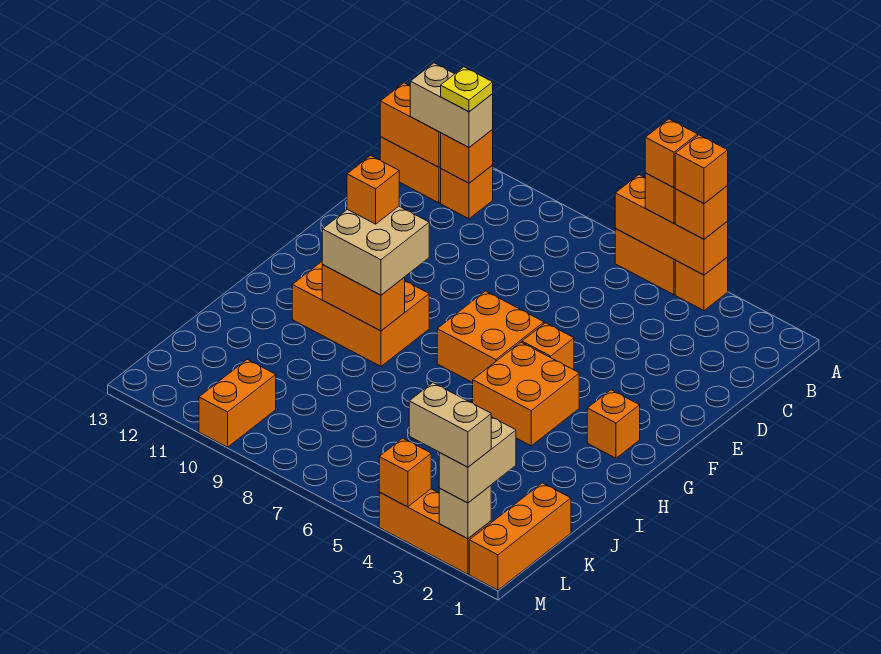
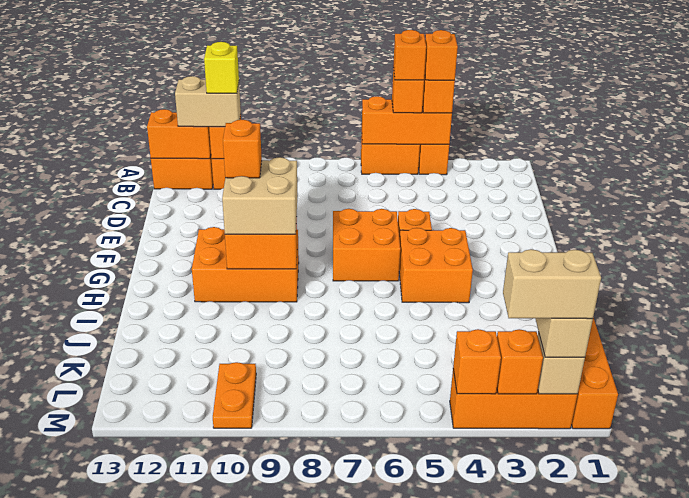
yellow 1x1 plate [441,67,493,112] -> yellow 1x1 brick [204,42,239,93]
orange 1x1 brick [587,390,640,458] -> orange 1x1 brick moved to [497,329,543,394]
orange 1x2 brick [199,359,276,447] -> orange 1x2 plate [213,362,256,428]

